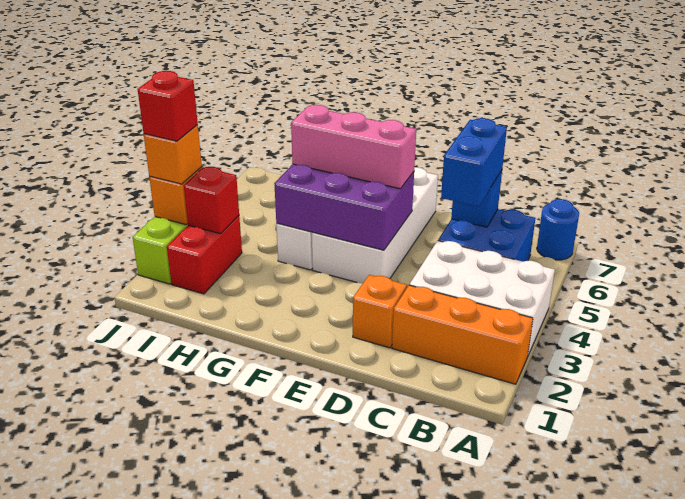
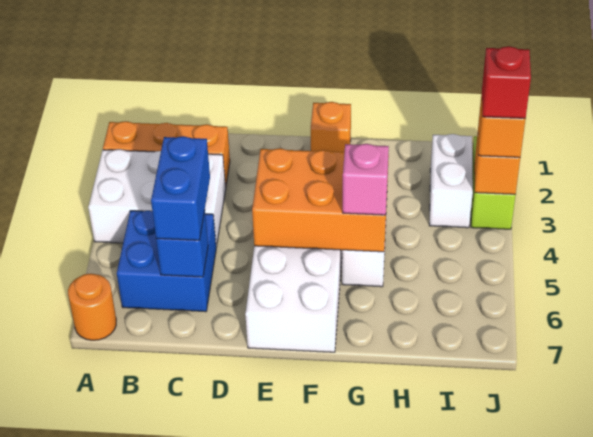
blue 1x1 round brick [537,199,579,260] -> orange 1x1 round brick [68,274,116,340]
orange 1x1 brick [353,275,407,348] -> orange 1x1 brick moved to [311,102,351,152]
purple 2x3 brick [274,164,414,250] -> orange 2x3 brick [252,148,389,252]
pink 1x3 brick [291,105,416,189] -> pink 1x1 brick [343,144,389,215]
red 1x2 brick [167,216,242,294] -> white 1x2 brick [429,134,473,228]
red 1x1 brick [184,167,239,234] -> none

